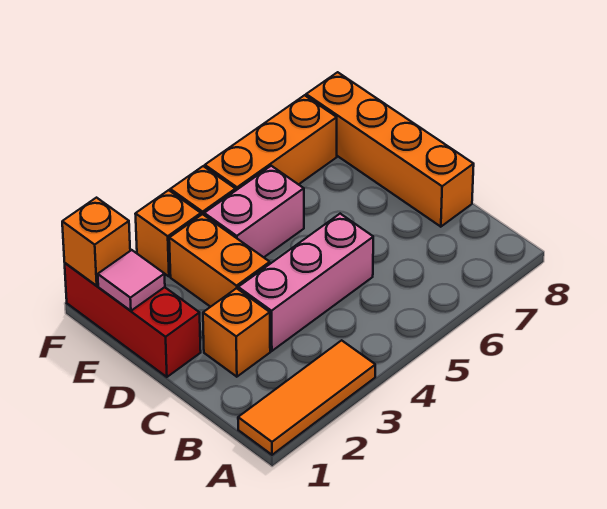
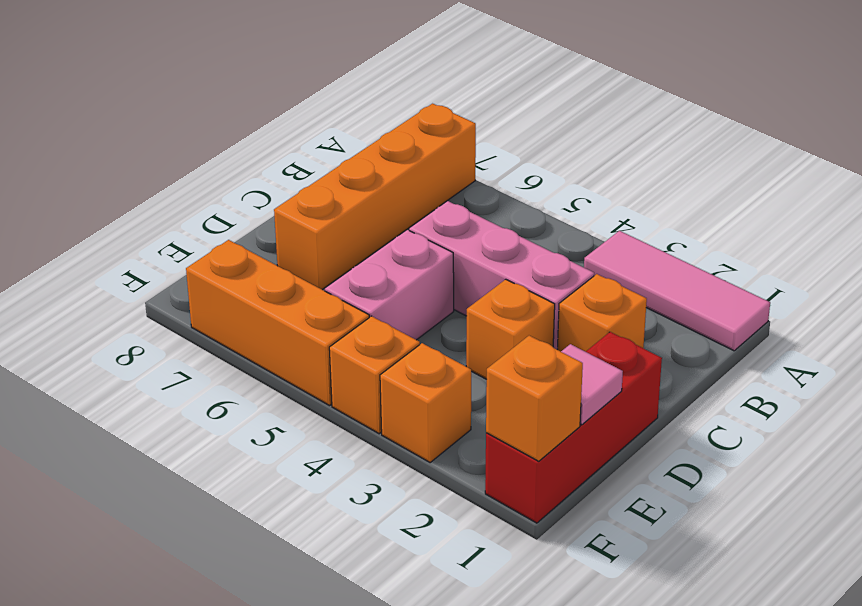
orange 1x3 tile [238,340,375,455] -> pink 1x3 tile [584,231,770,351]
orange 1x4 brick [306,72,474,227] -> orange 1x4 brick moved to [274,104,476,290]
orange 1x2 brick [169,214,270,307] -> orange 1x1 brick [466,279,555,379]
pink 1x2 brick [204,166,304,257] -> pink 1x2 brick turned to [325,230,454,340]

